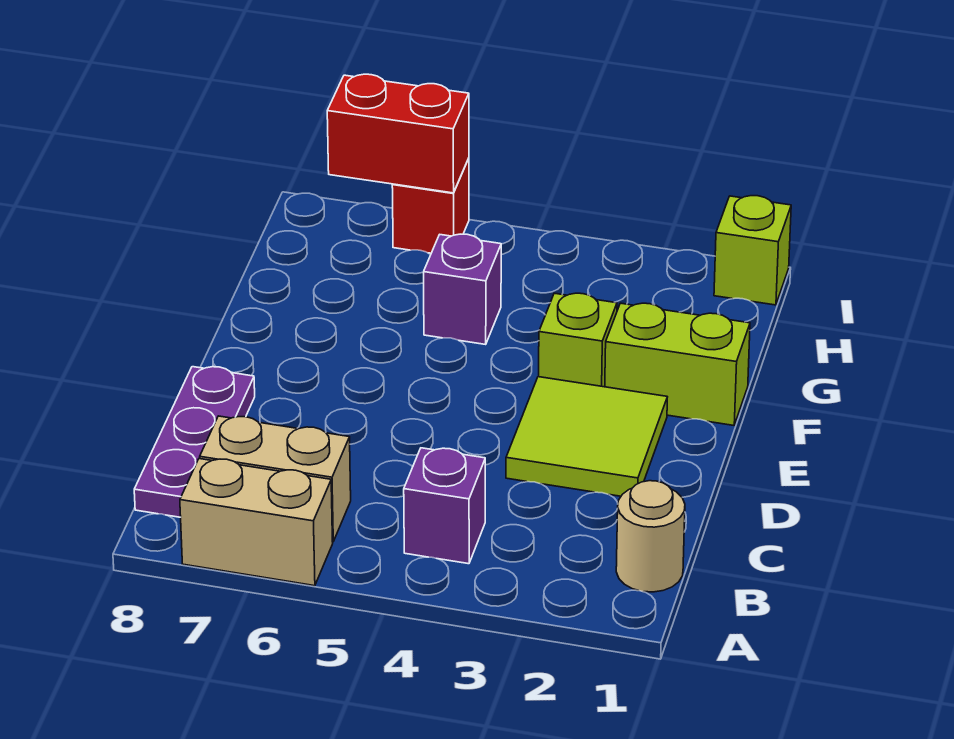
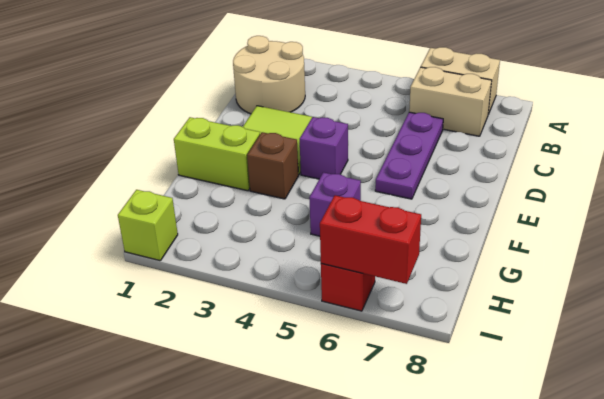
tan 1x1 round brick [616,481,685,592] -> tan 2x2 round brick [233,36,305,114]
purple 1x1 brick [404,448,485,564] -> purple 1x1 brick moved to [300,117,348,179]
purple 1x3 plate [134,367,255,517] -> purple 1x3 plate moved to [375,112,443,199]
lime 1x1 brick [539,293,617,387] -> brown 1x1 brick [247,132,299,199]

